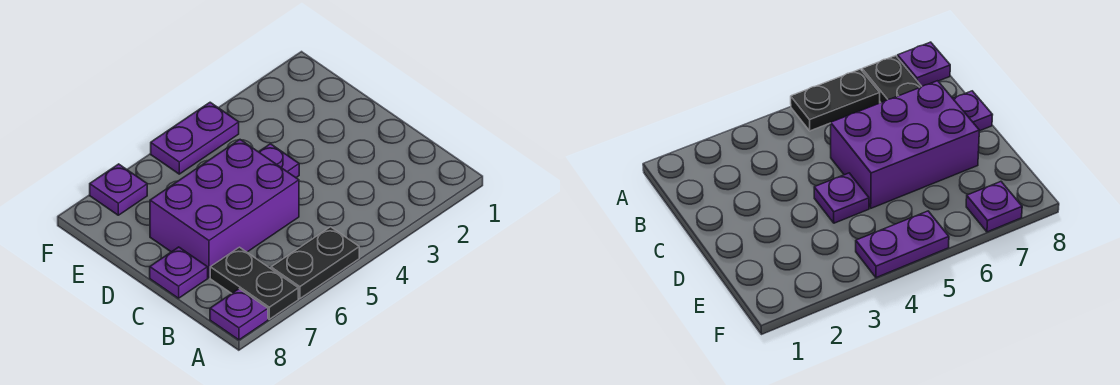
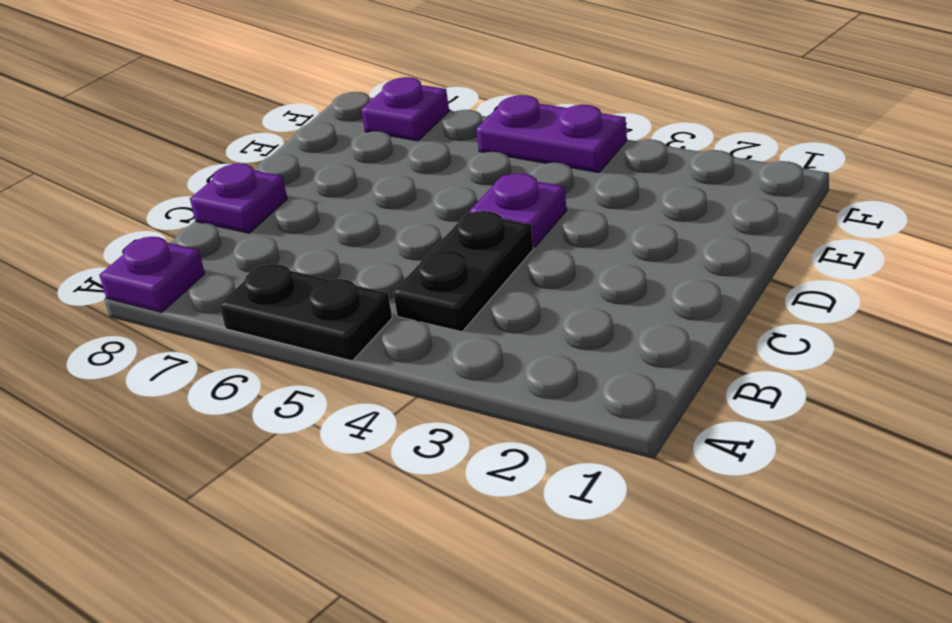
black 1x2 plate [210,247,298,319] -> black 1x2 plate moved to [393,211,534,332]
purple 2x3 brick [150,140,299,278] -> none

